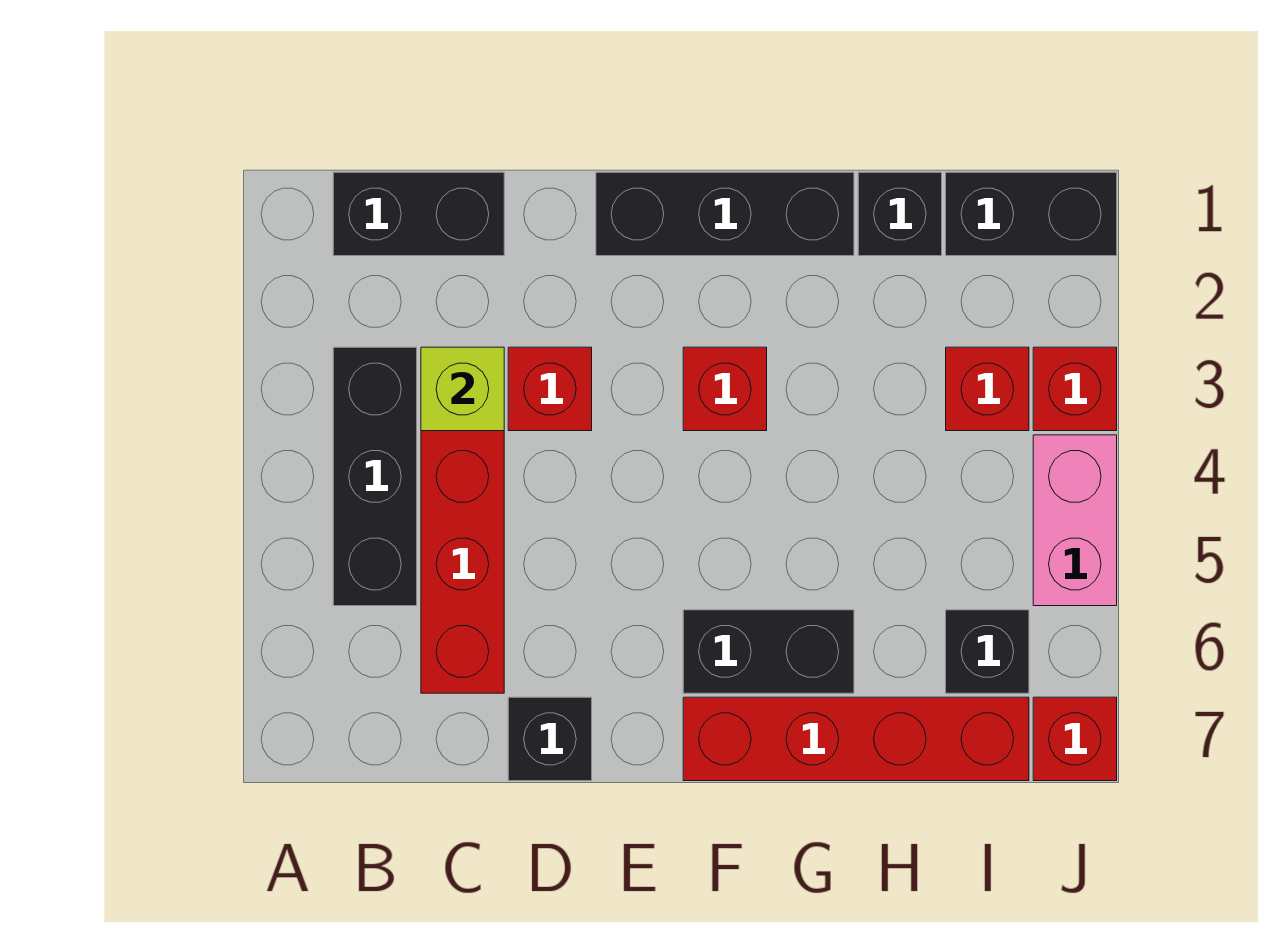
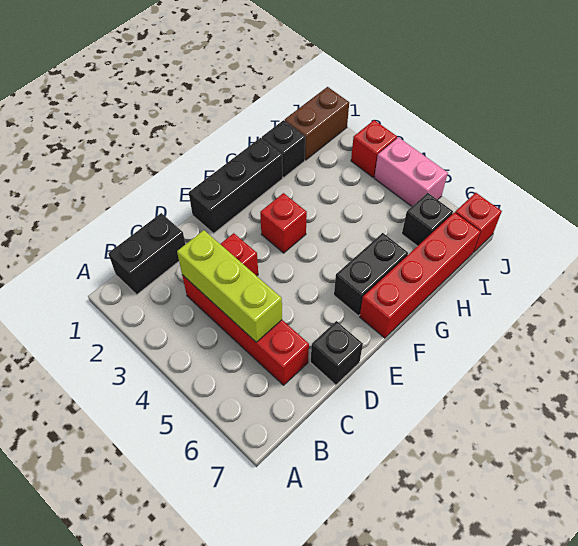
black 1x3 brick [333,347,417,606] -> none
lime 1x1 brick [421,347,504,431] -> lime 1x3 brick [177,230,282,342]
black 1x2 brick [946,172,1117,256] -> brown 1x2 brick [285,87,349,160]
red 1x1 brick [946,347,1029,431] -> none

